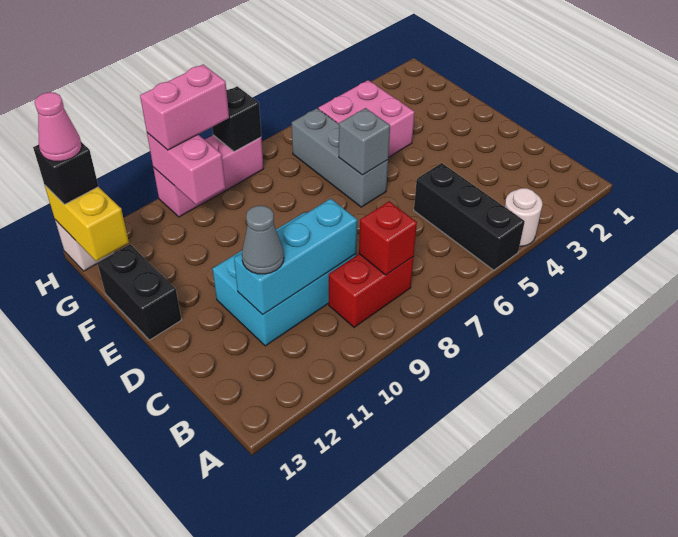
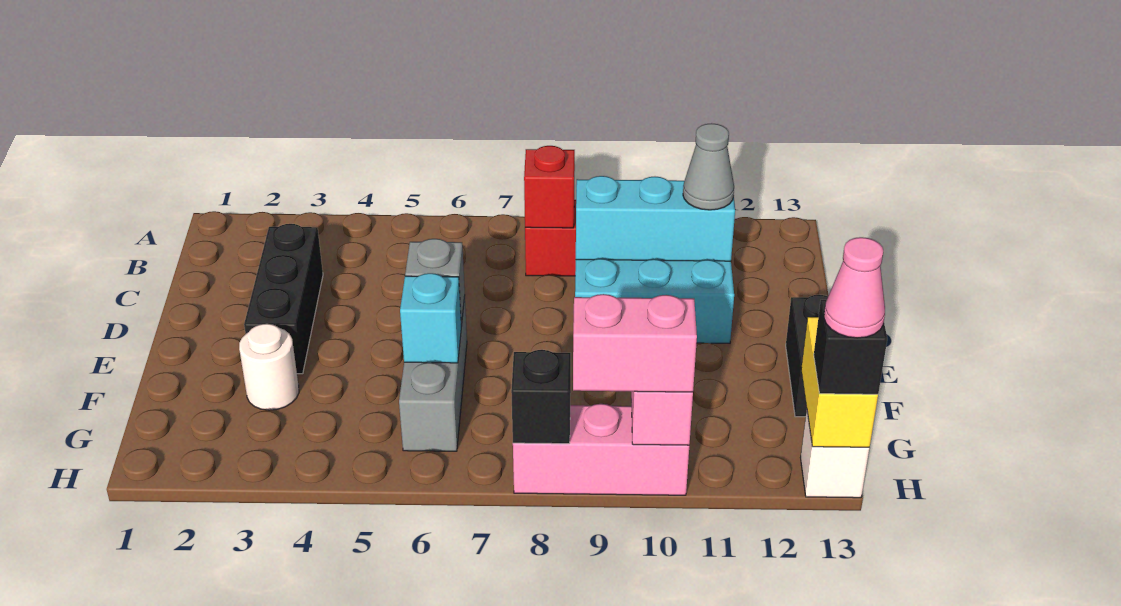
white 1x1 round brick [504,188,543,246] -> white 1x1 round brick moved to [239,324,299,410]
black 1x3 brick [414,163,525,270] -> black 1x3 brick moved to [244,224,323,374]
pink 2x2 brick [318,80,415,158] -> none
none -> cyan 1x1 brick [400,273,461,363]

